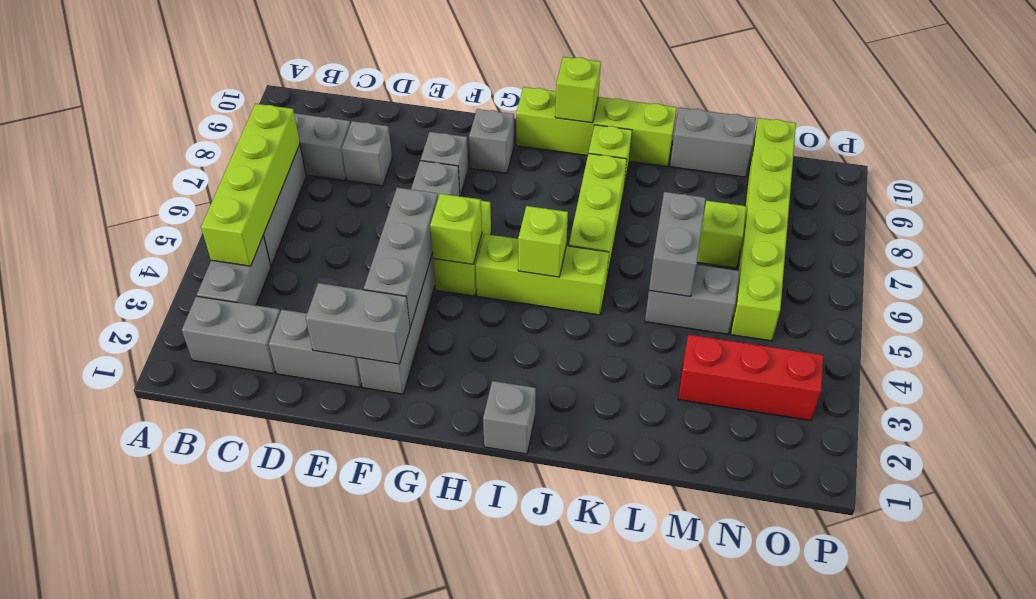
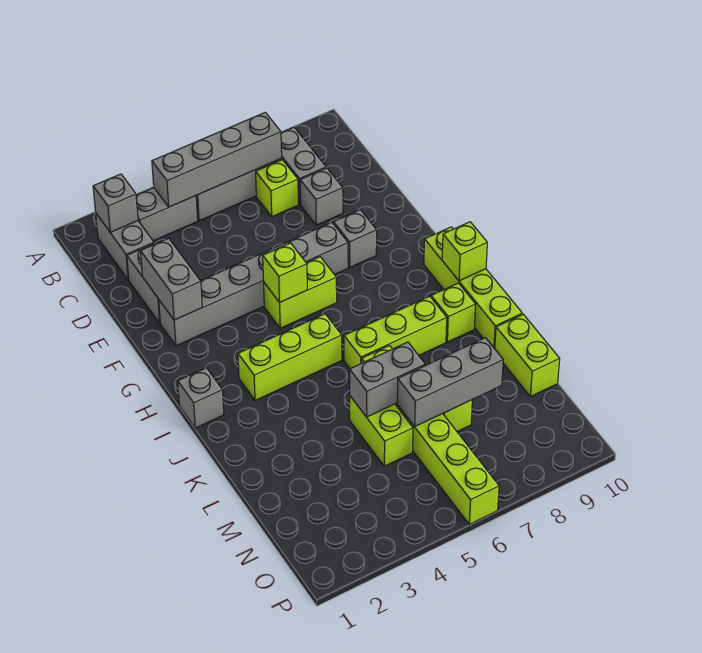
lime 1x4 brick [201,104,300,266] -> grey 1x4 brick [152,112,282,207]
grey 1x3 brick [364,188,438,327] -> grey 1x3 brick moved to [397,338,503,427]
grey 1x1 brick [469,109,514,173] -> grey 1x1 brick moved to [93,174,138,232]
lime 1x3 brick [476,234,609,315] -> lime 1x3 brick turned to [238,314,342,400]
lime 1x1 brick [518,206,568,277] -> lime 1x1 brick moved to [256,160,298,217]
grey 1x2 brick [645,265,739,334] -> lime 1x2 brick [350,396,413,466]
grey 1x2 brick [670,108,756,177] -> lime 1x2 brick [495,314,560,397]
red 1x3 brick [678,335,823,420] -> none
lime 1x6 brick [731,118,796,341] -> lime 1x6 brick turned to [362,345,499,524]

